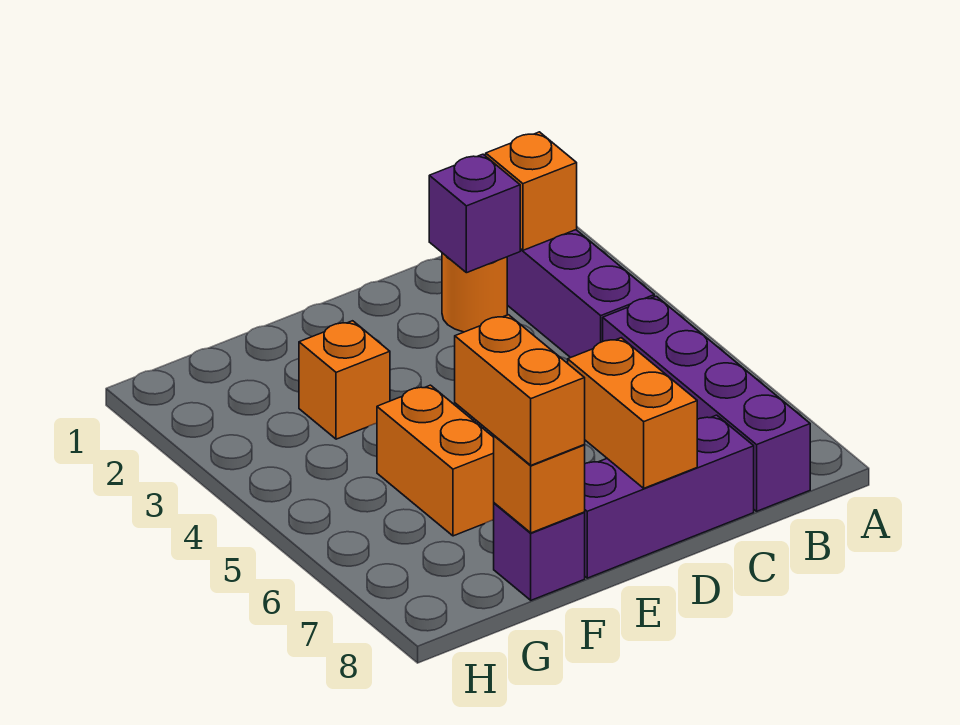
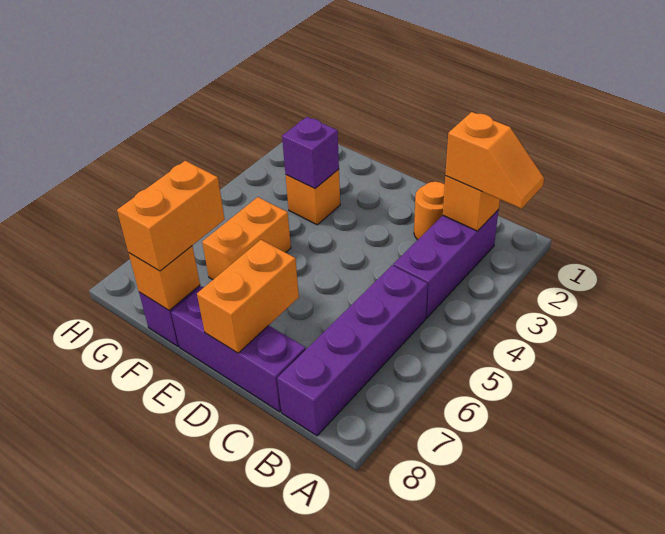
none -> orange 1x2 slope [445,112,544,209]
purple 1x1 brick [429,154,520,273] -> purple 1x1 brick moved to [282,117,339,189]

